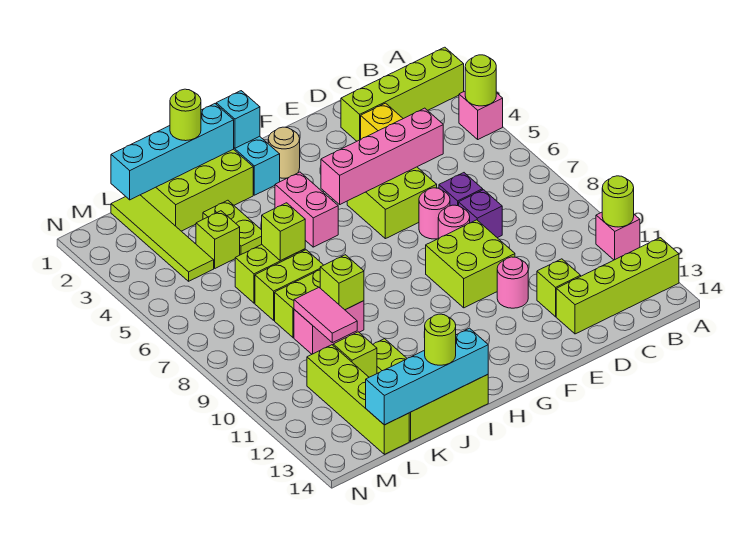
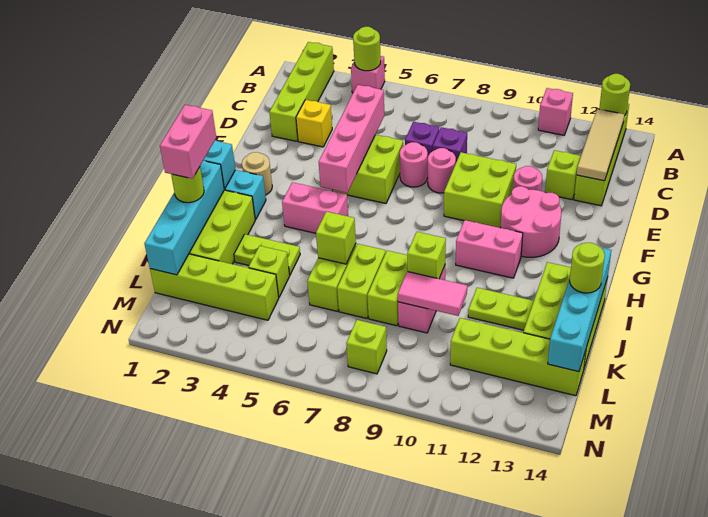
lime 1x1 round brick [602,176,634,227] -> lime 1x1 round brick moved to [599,74,630,116]
none -> tan 1x3 tile [577,109,624,181]
none -> pink 2x2 round brick [501,186,561,257]
none -> pink 1x2 brick [456,220,523,278]
none -> pink 1x2 brick [160,105,216,179]
lime 1x1 brick [333,332,377,377] -> lime 1x1 brick moved to [346,320,387,374]
lime 1x4 tile [111,195,214,281] -> lime 1x4 brick [150,254,279,320]

